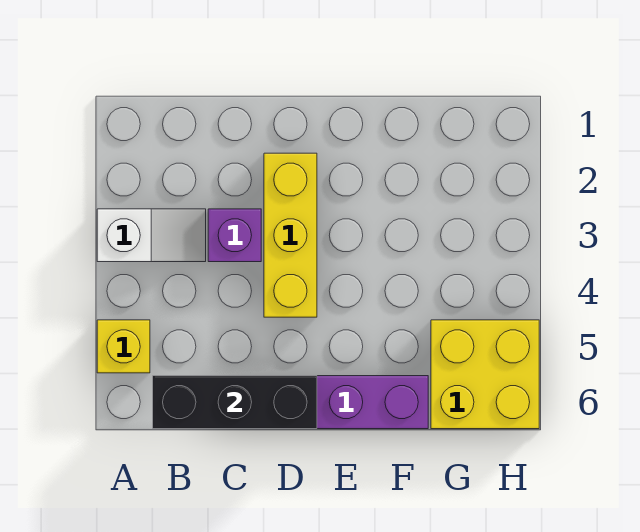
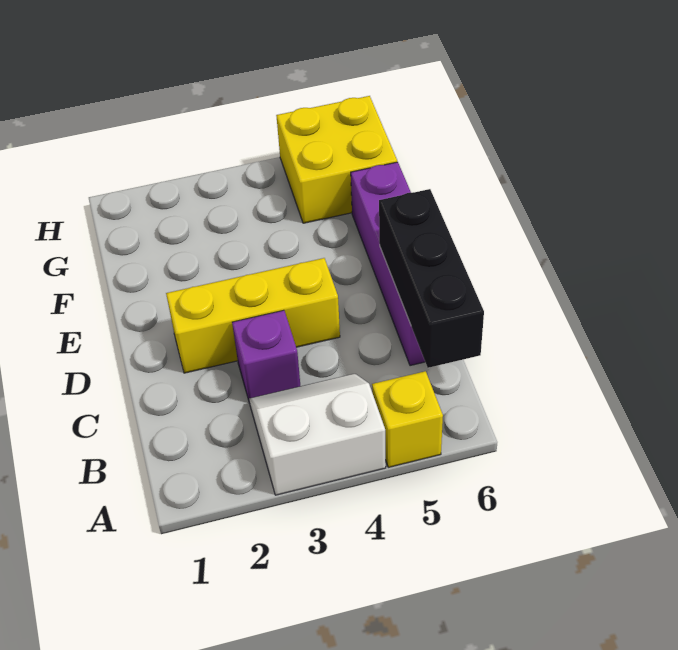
white 1x2 slope [97,209,206,262] -> white 2x2 slope [249,374,386,495]

